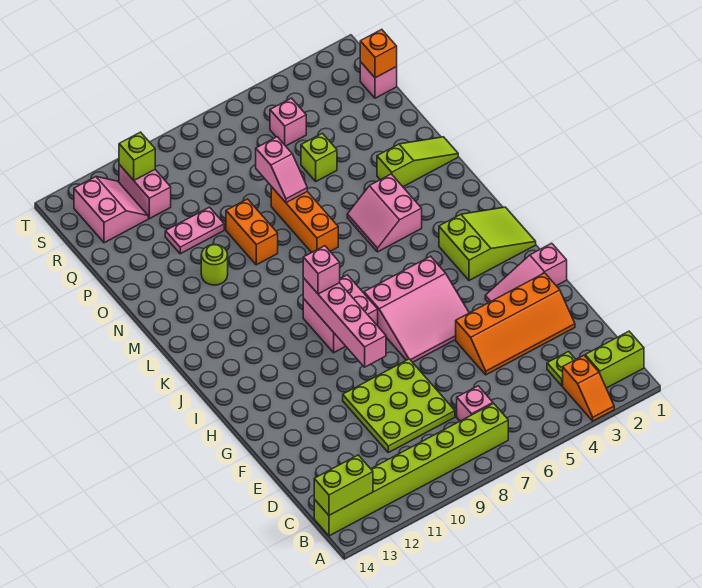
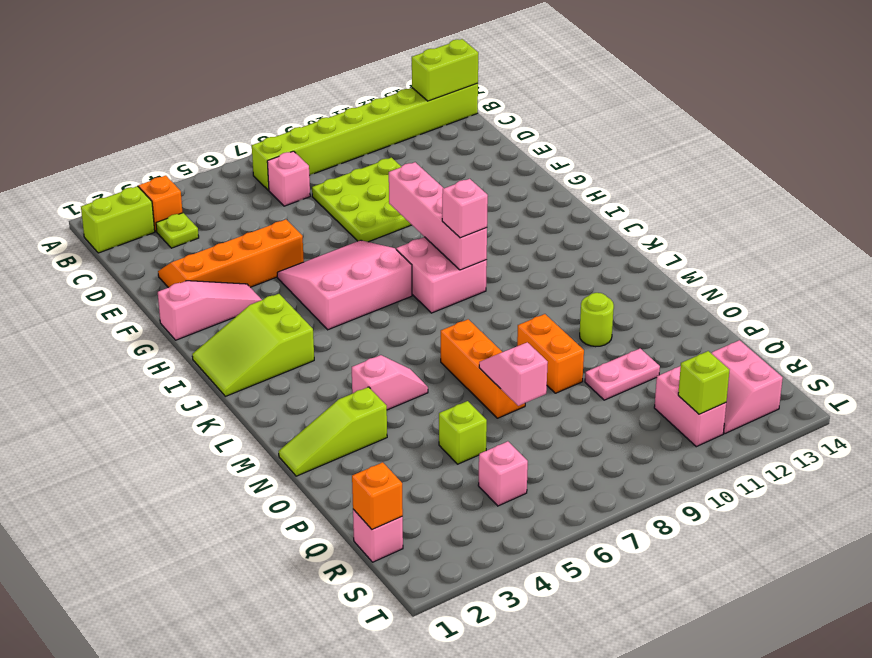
pink 2x2 slope [347,174,422,252] -> pink 1x2 slope [352,355,428,410]

